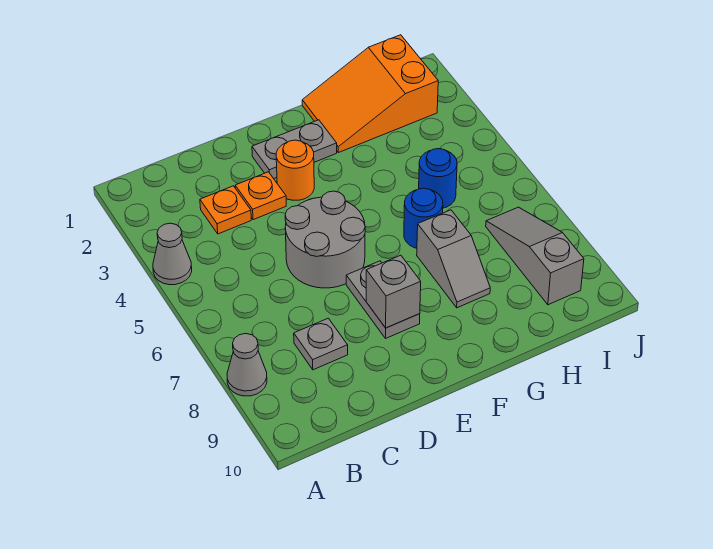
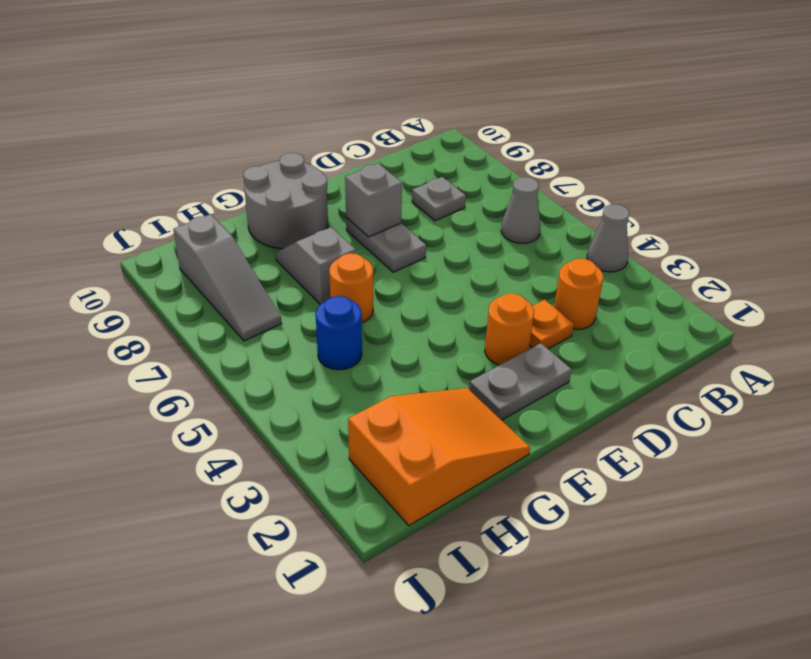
grey 1x1 cone [227,334,267,396] -> grey 1x1 cone moved to [501,177,541,243]
orange 1x1 plate [200,186,251,234] -> orange 1x1 round brick [554,258,603,329]
grey 2x2 round brick [285,191,365,288] -> grey 2x2 round brick moved to [243,153,328,249]
blue 1x1 round brick [404,188,443,248] -> orange 1x1 round brick [329,253,373,323]

